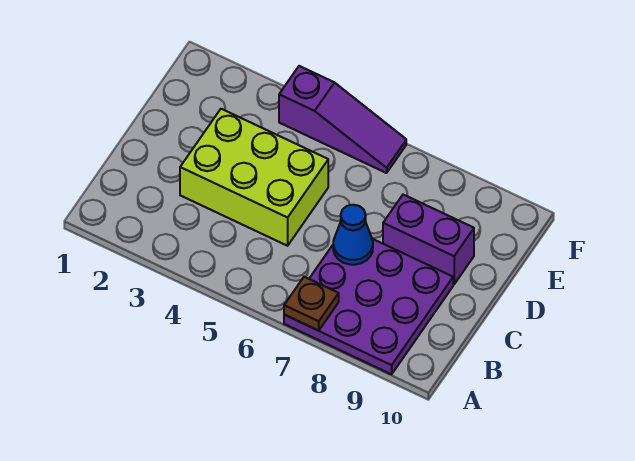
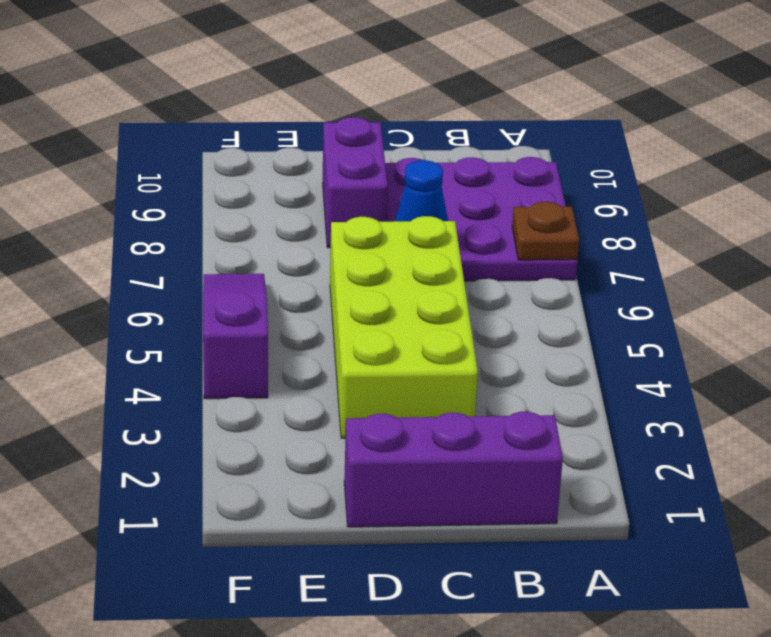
none -> purple 1x3 brick [344,412,563,527]
lime 2x3 brick [180,109,328,246] -> lime 2x4 brick [330,216,478,438]

